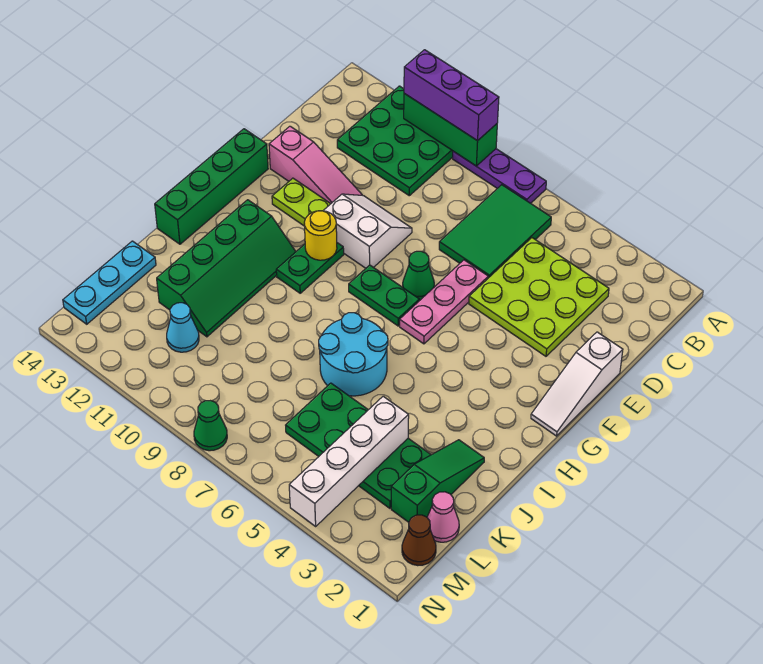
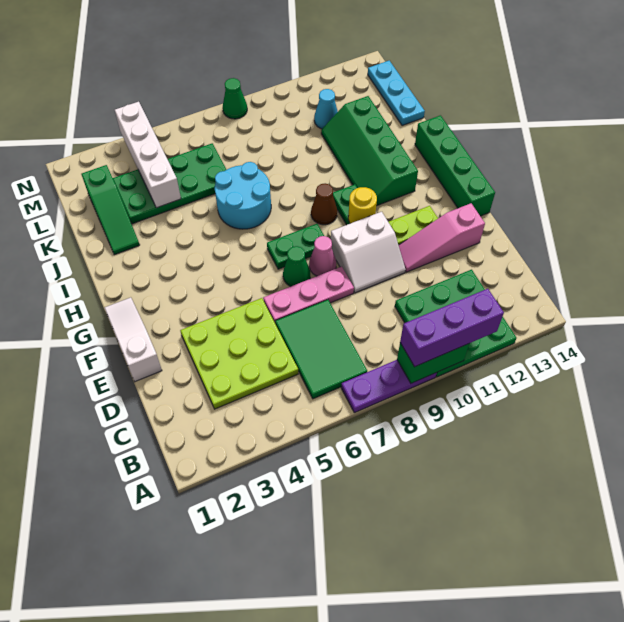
green 1x3 brick [404,93,497,166] -> green 1x2 brick [397,343,469,383]
pink 1x3 plate [400,260,488,344] -> pink 1x3 plate turned to [263,267,354,322]
pink 1x1 cone [427,492,459,542] -> pink 1x1 cone moved to [309,236,336,276]
brown 1x1 cone [402,515,436,566] -> brown 1x1 cone moved to [311,183,337,225]

